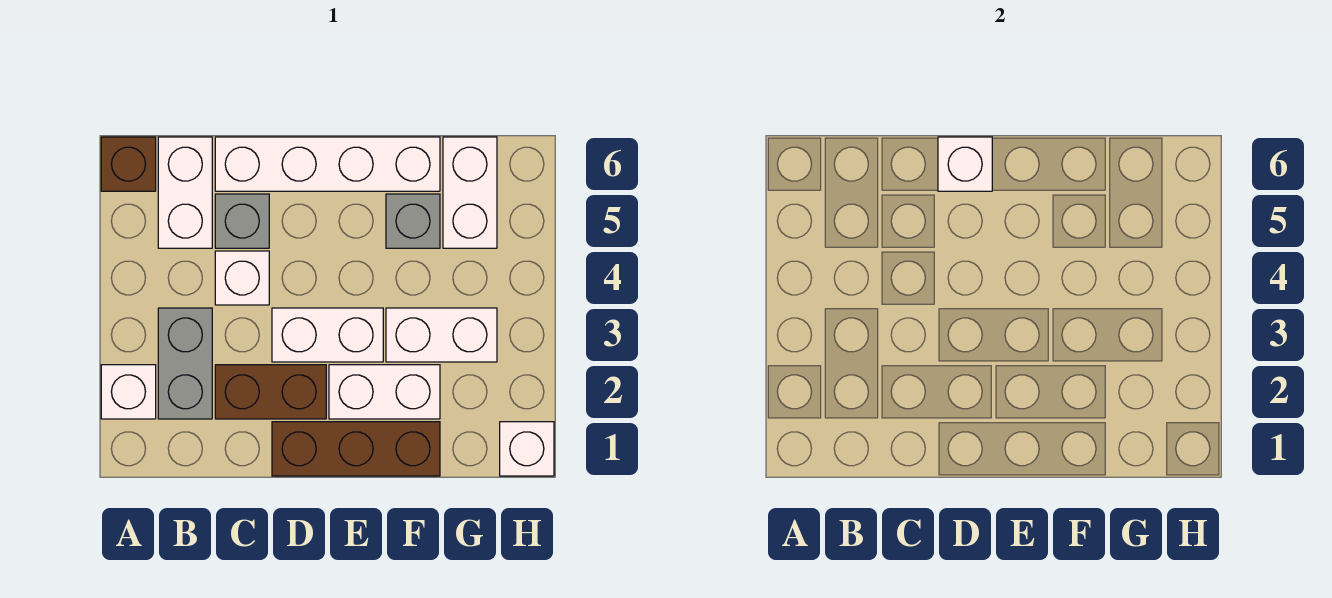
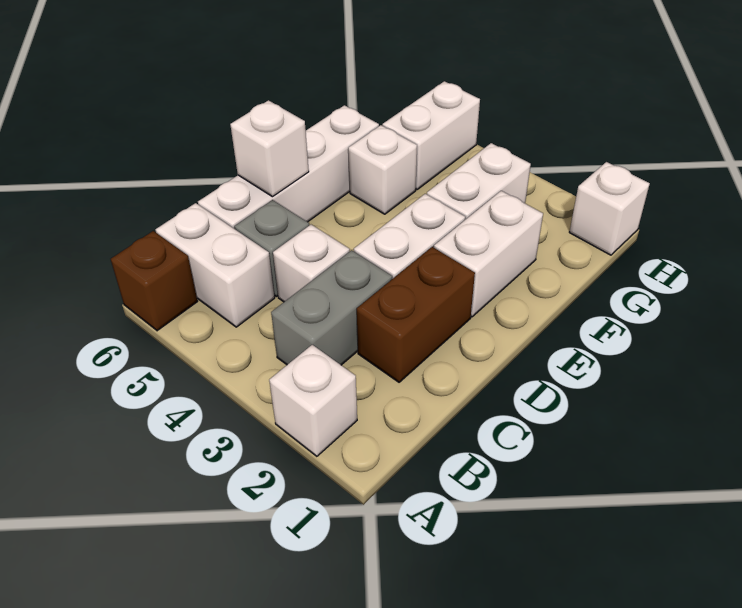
grey 1x2 brick [158,308,212,419] -> grey 1x2 brick turned to [271,250,392,365]
brown 1x3 brick [272,422,440,476] -> none
grey 1x1 brick [386,194,440,248] -> white 1x1 brick [348,125,417,214]
white 1x2 brick [443,137,497,248] -> white 1x2 brick turned to [382,81,480,189]

